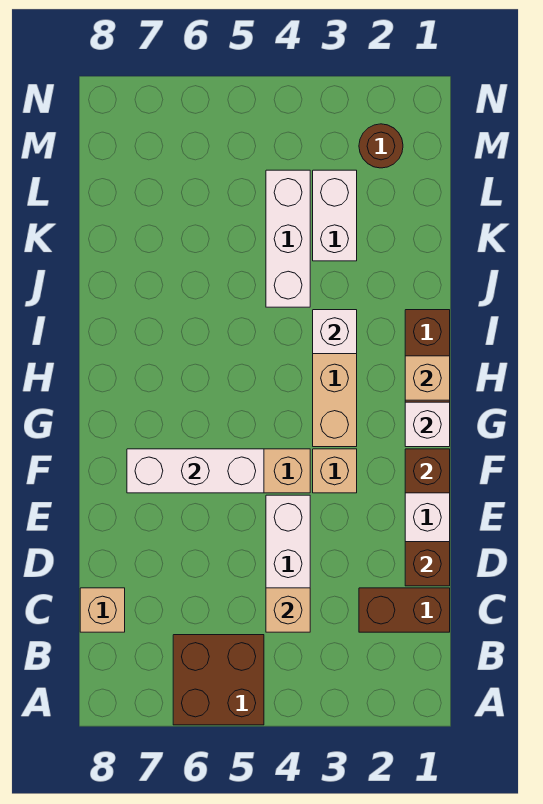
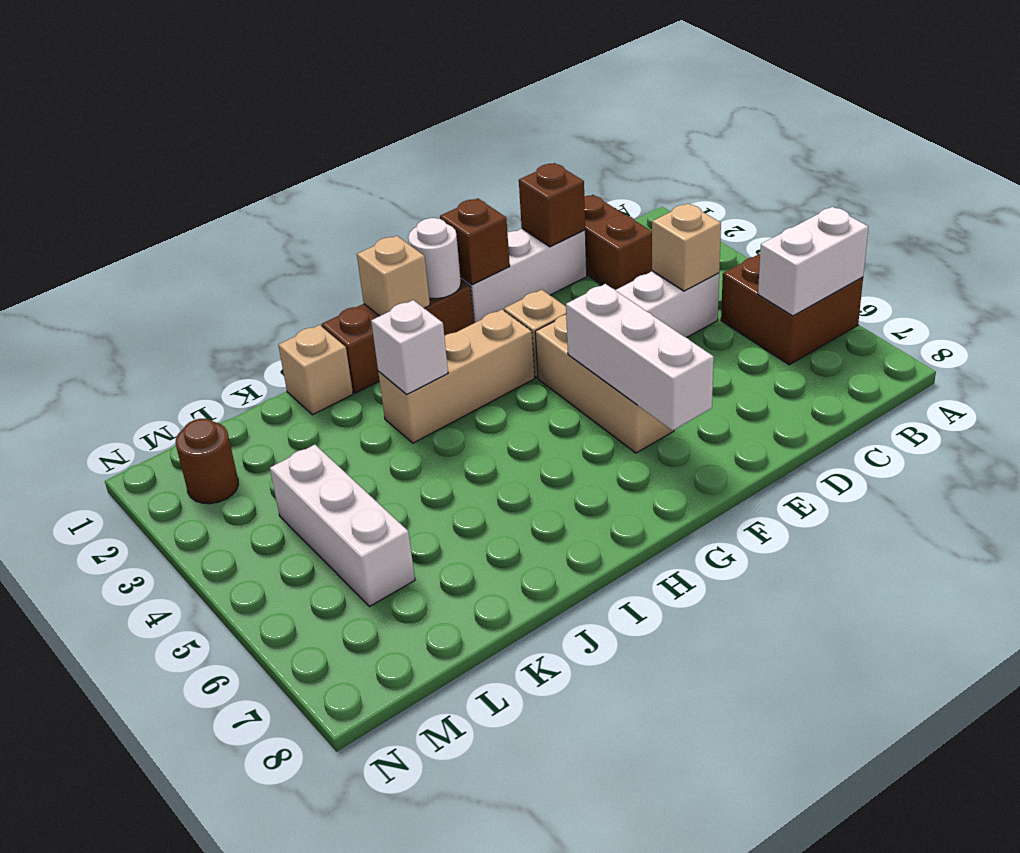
tan 1x1 brick [80,588,125,632] -> tan 1x1 brick moved to [278,325,353,415]
white 1x1 brick [405,402,450,447] -> white 1x1 round brick [408,218,461,299]
white 1x3 brick [266,170,310,307] -> white 1x3 brick turned to [270,445,415,607]
white 1x2 brick [313,170,357,261] -> white 1x2 brick moved to [758,207,868,316]

